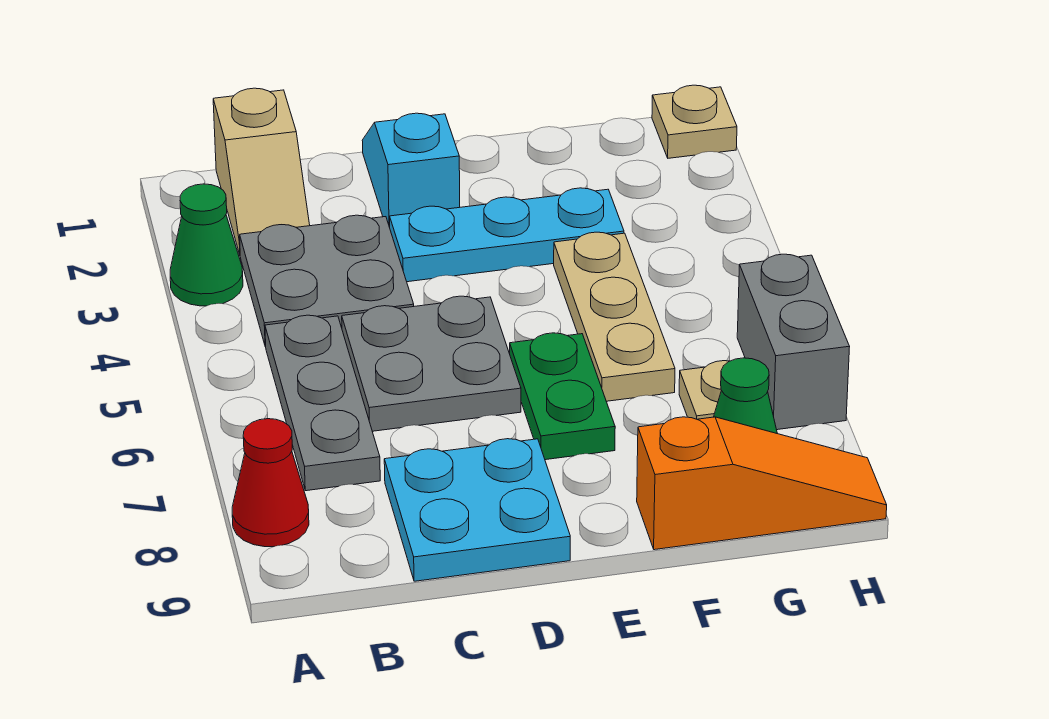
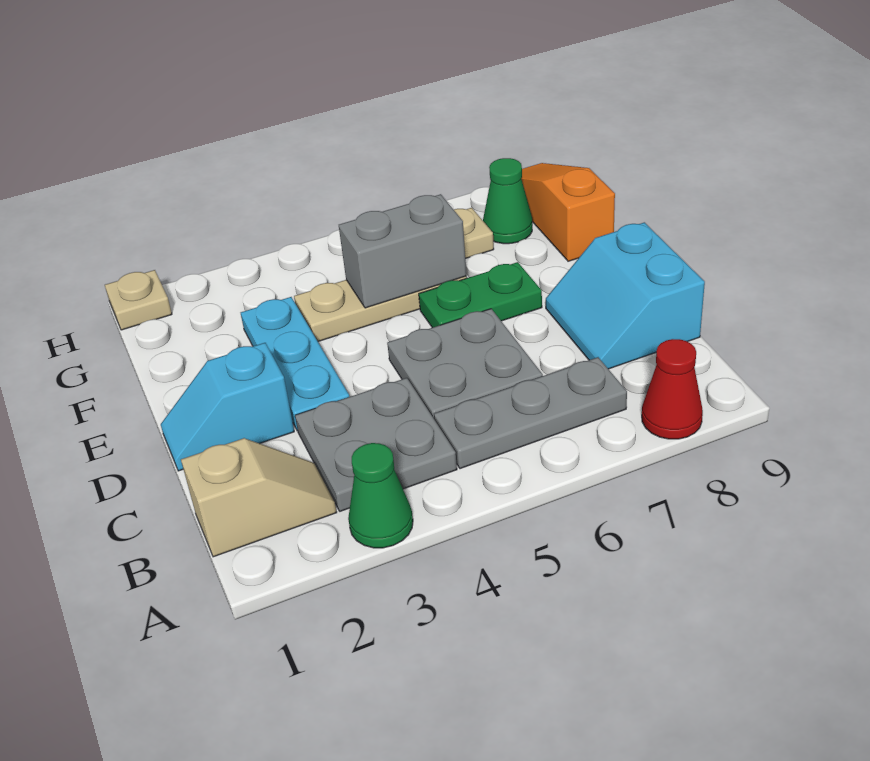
cyan 2x2 plate [384,439,570,581] -> cyan 2x2 slope [546,222,705,369]
grey 1x2 brick [737,254,850,430] -> grey 1x2 brick moved to [339,194,466,308]

